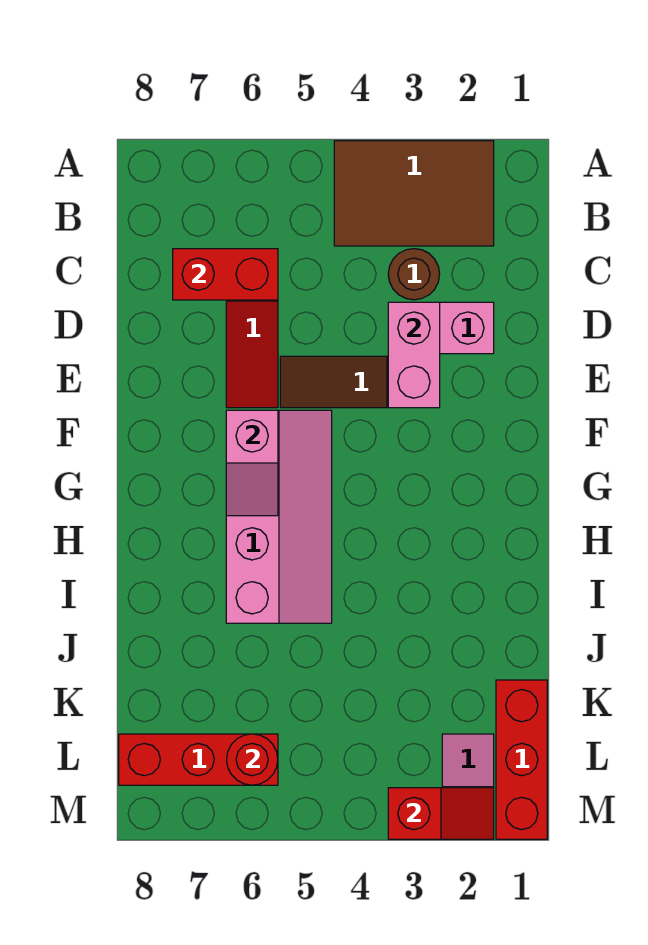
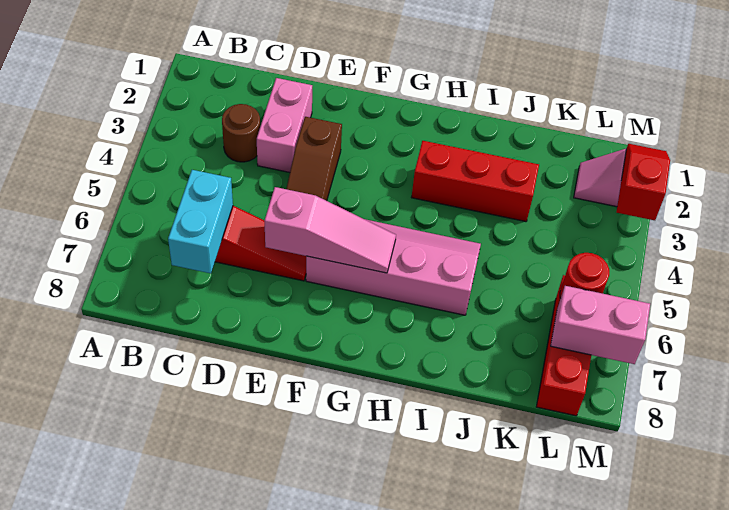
brown 2x3 tile [334,141,494,246] -> none
red 1x2 brick [173,249,278,300] -> cyan 1x2 brick [168,170,233,273]
pink 1x2 brick [388,302,440,408] -> pink 1x2 brick moved to [551,286,650,364]
pink 1x2 slope [226,410,278,516] -> pink 1x3 slope [264,187,396,273]
red 1x3 brick [496,680,547,839] -> red 1x3 brick moved to [411,141,539,222]

